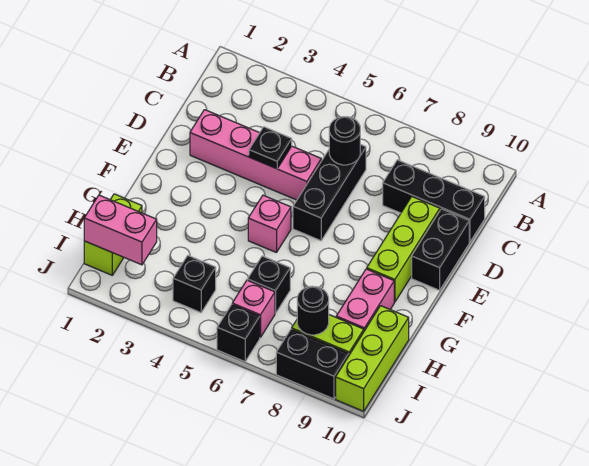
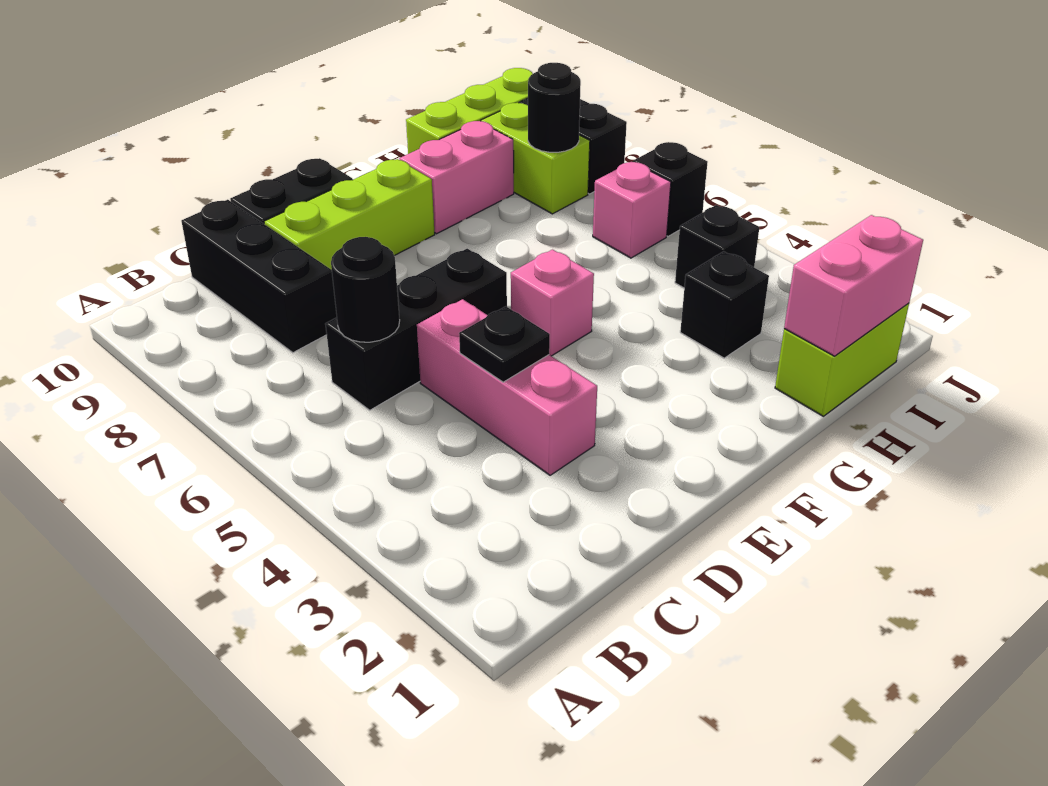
pink 1x4 brick [190,110,321,200] -> pink 1x3 brick [417,299,597,475]
black 1x1 brick [248,256,290,313] -> black 1x1 brick moved to [680,251,769,358]
pink 1x2 brick [84,195,157,265] -> pink 1x2 brick turned to [784,215,923,356]

